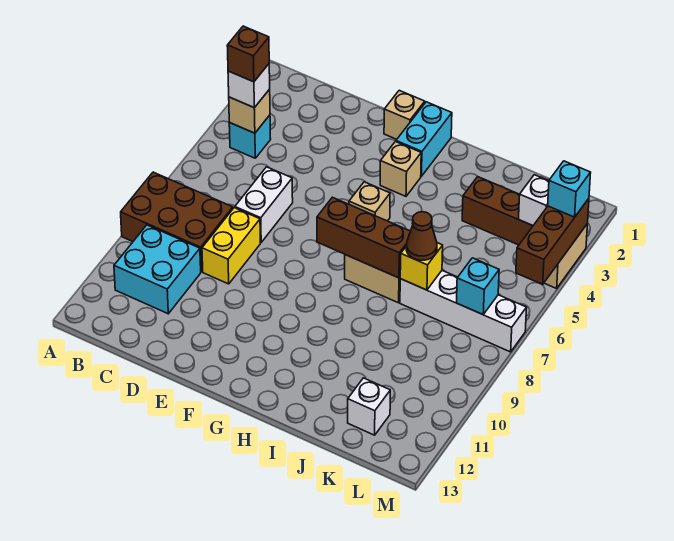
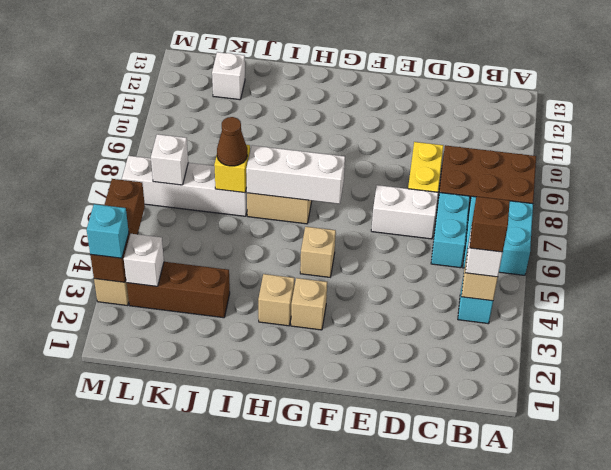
cyan 2x2 brick [114,225,201,314] -> cyan 2x2 brick moved to [463,196,533,275]
white 1x2 brick [235,167,293,242] -> white 1x2 brick turned to [371,185,438,239]
tan 1x1 brick [384,90,425,139] -> tan 1x1 brick moved to [258,274,294,326]
cyan 1x2 brick [396,102,452,176] -> cyan 1x2 brick moved to [431,193,470,268]
brown 1x3 brick [317,197,410,278] -> white 1x3 brick [246,145,345,204]
cyan 1x1 brick [457,258,499,315] -> white 1x1 brick [151,134,188,185]

